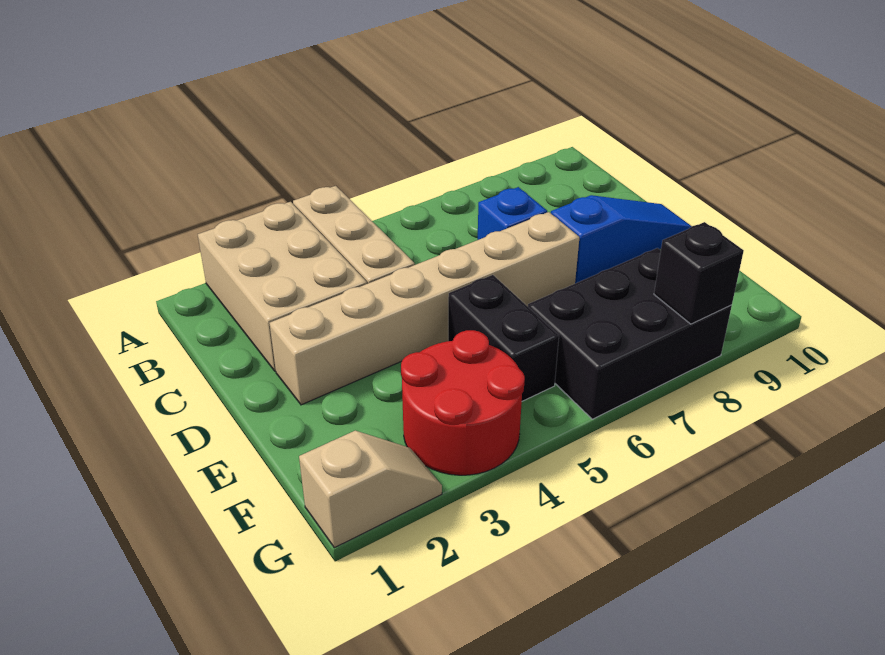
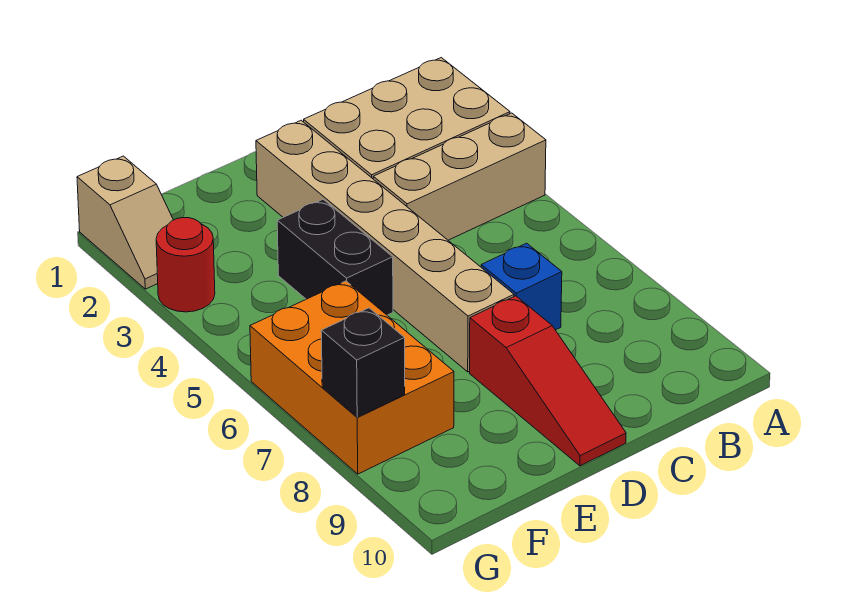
blue 1x3 slope [551,195,692,283] -> red 1x3 slope [470,296,626,466]
black 1x2 brick [448,275,559,401] -> black 1x2 brick turned to [277,199,393,315]
red 2x2 round brick [401,330,525,475] -> red 1x1 round brick [156,218,215,312]
black 2x3 brick [528,248,732,419] -> orange 2x3 brick [250,281,454,474]

